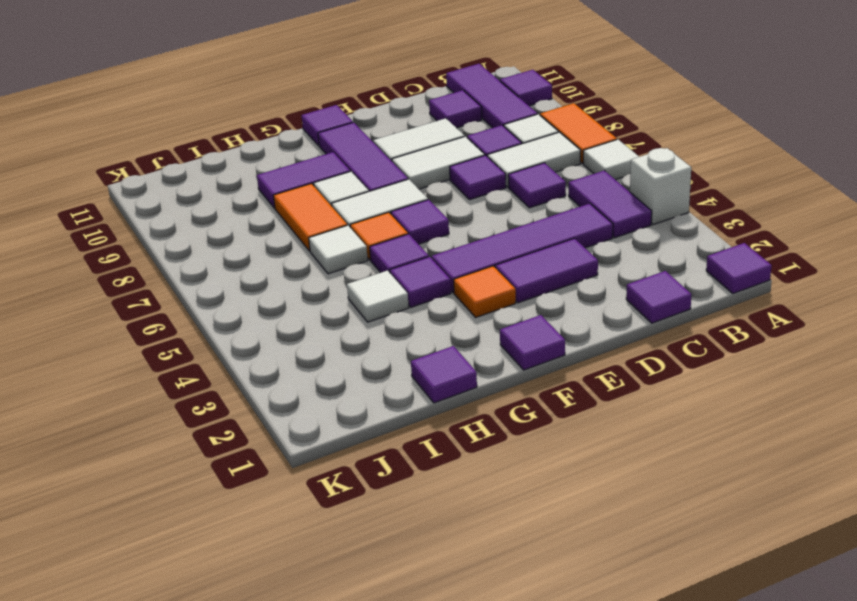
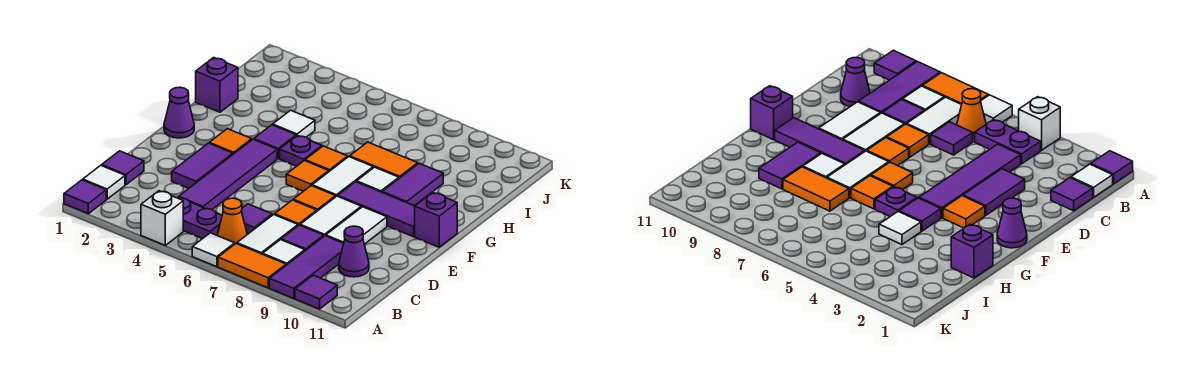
purple 1x2 tile [569,171,652,238] -> purple 1x2 plate [177,197,222,239]
none -> orange 1x1 cone [217,198,247,244]
purple 1x3 tile [446,64,537,128] -> purple 1x3 tile turned to [269,236,344,298]
purple 1x1 tile [429,90,482,128] -> purple 1x1 cone [339,226,369,277]
purple 1x1 tile [450,155,506,200] -> orange 1x1 tile [275,200,317,226]
none -> orange 1x1 tile [293,186,336,211]
purple 1x1 tile [500,315,565,370] -> purple 1x1 cone [164,87,194,138]
purple 1x1 tile [391,200,449,244] -> orange 1x1 tile [286,161,329,191]
purple 1x1 tile [301,105,353,145] -> purple 1x1 brick [415,193,457,247]
purple 1x1 tile [370,234,429,273] -> purple 1x1 plate [280,135,322,166]
purple 1x1 tile [411,346,477,403] -> purple 1x1 brick [196,58,238,112]
white 1x1 tile [309,225,368,274] -> white 1x1 tile moved to [83,165,125,199]

